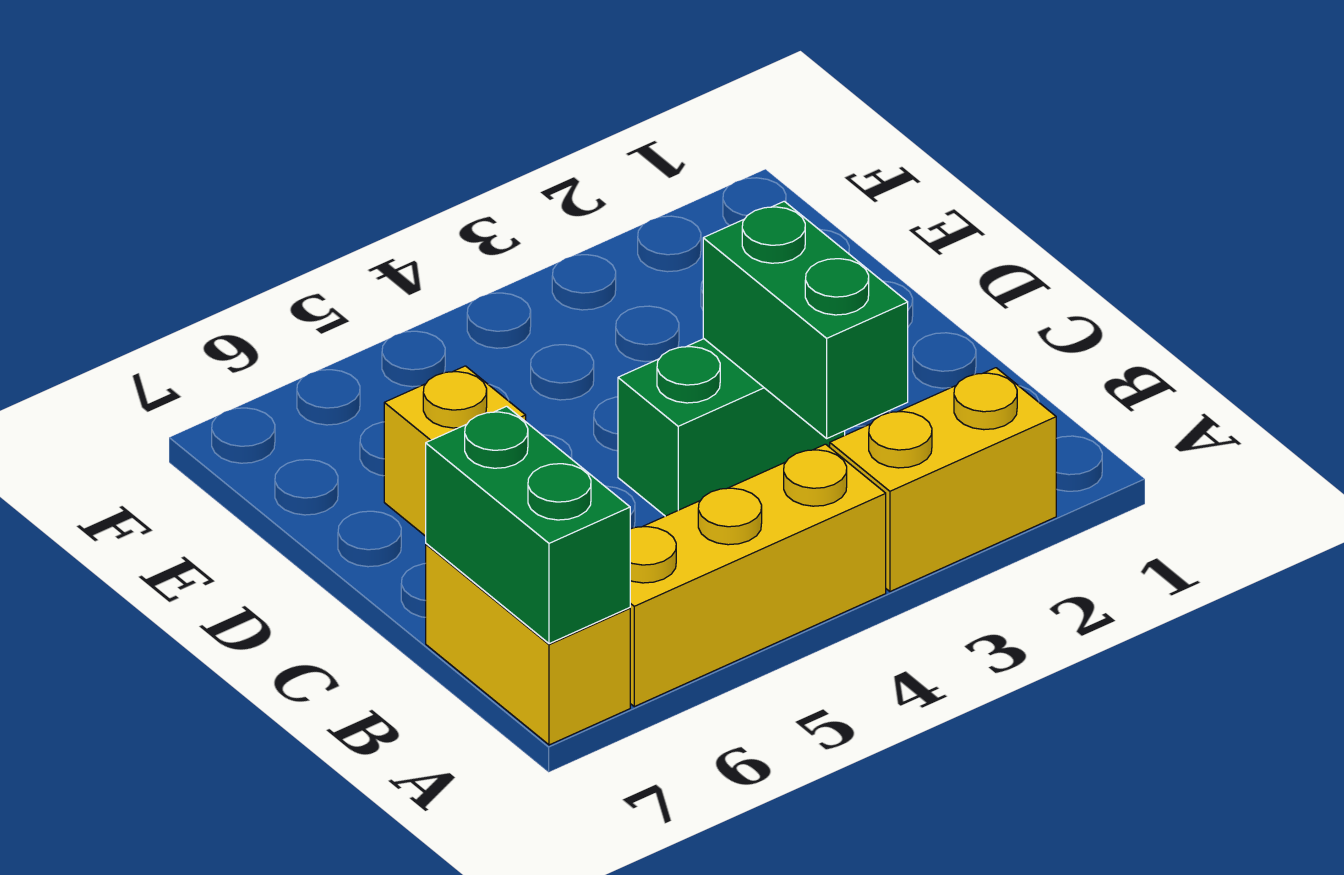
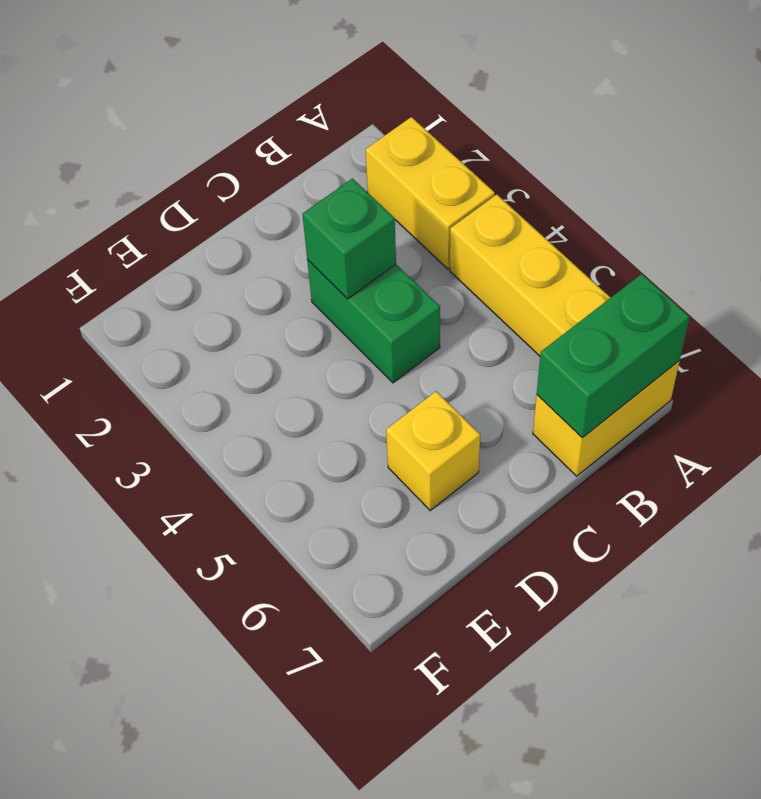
green 1x2 brick [703,201,908,438] -> green 1x1 brick [302,179,396,299]

